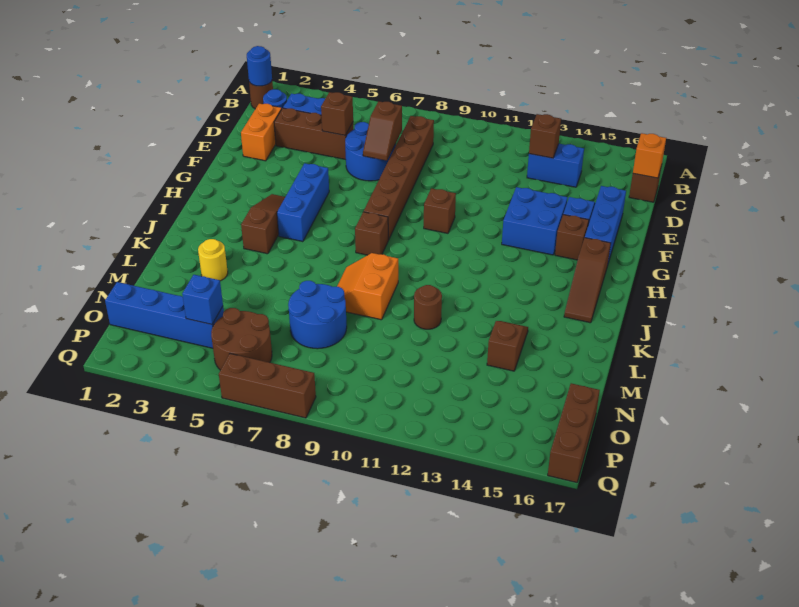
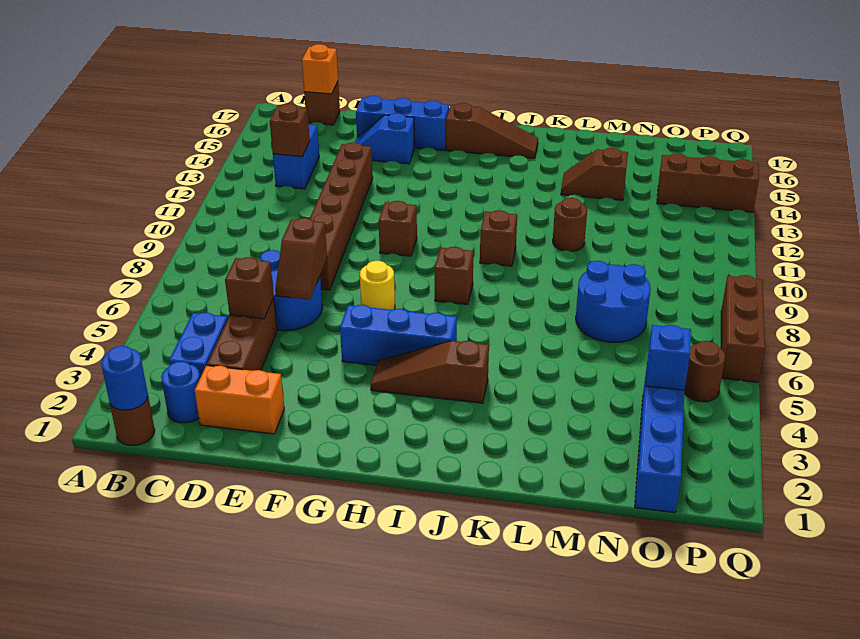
brown 1x6 brick [364,116,434,240] -> brown 1x6 brick turned to [310,142,373,290]
brown 1x2 slope [363,101,402,161] -> brown 1x2 slope turned to [275,218,327,300]
blue 2x2 brick [502,187,568,255] -> none
brown 1x1 brick [555,215,589,260] -> brown 1x1 brick moved to [480,210,517,266]
orange 2x2 slope [337,253,398,320] -> none
yellow 1x1 round brick [198,239,228,281] -> yellow 1x1 round brick moved to [360,261,395,310]
brown 2x2 round brick [211,308,272,370] -> brown 1x1 round brick [684,341,725,402]
brown 1x3 brick [548,383,600,483] -> brown 1x3 brick moved to [657,153,759,212]

